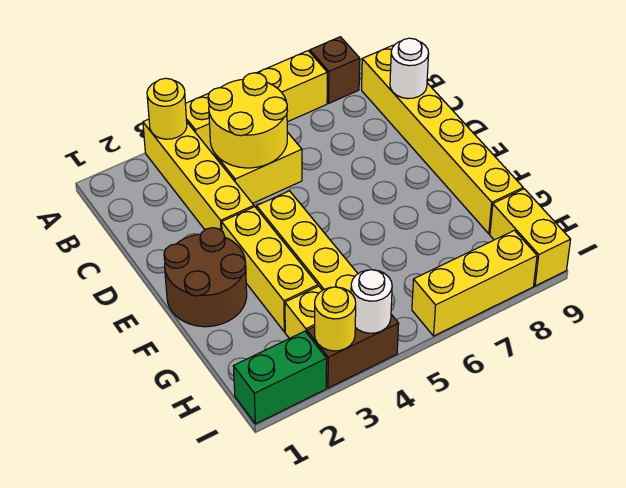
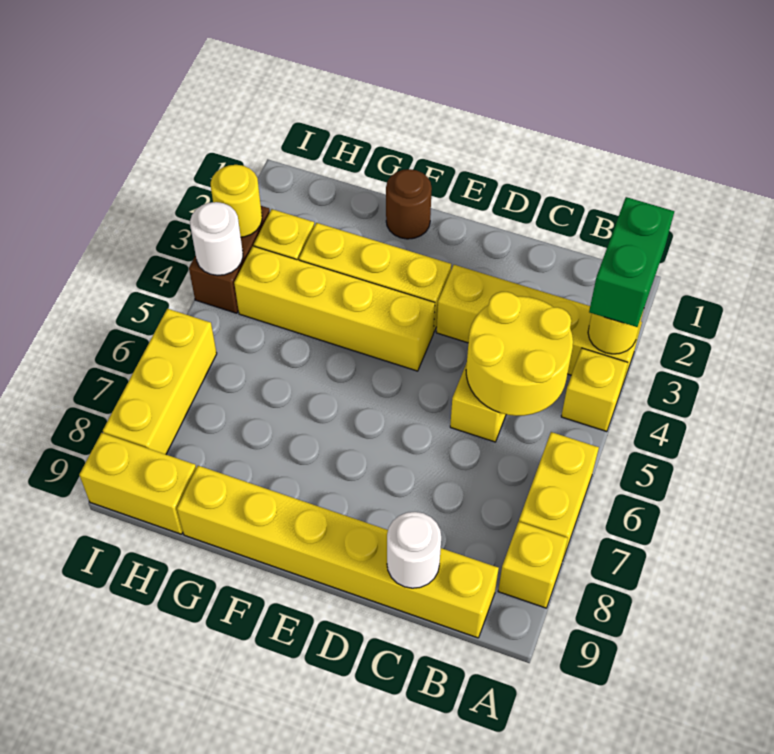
brown 1x1 brick [310,37,360,103] -> yellow 1x1 brick [498,522,568,608]
brown 2x2 round brick [164,228,247,327] -> brown 1x1 round brick [386,169,432,239]
green 1x2 brick [234,331,327,424] -> green 1x2 brick moved to [589,197,674,327]

